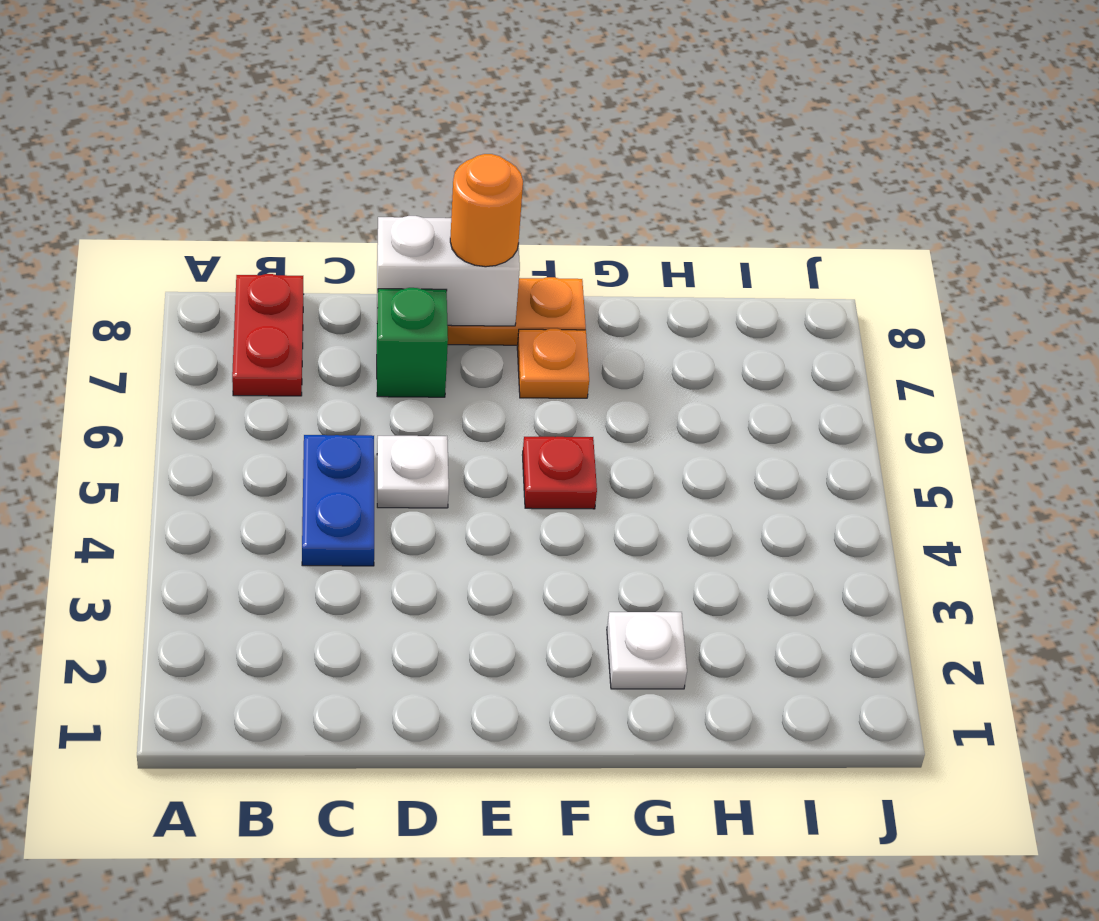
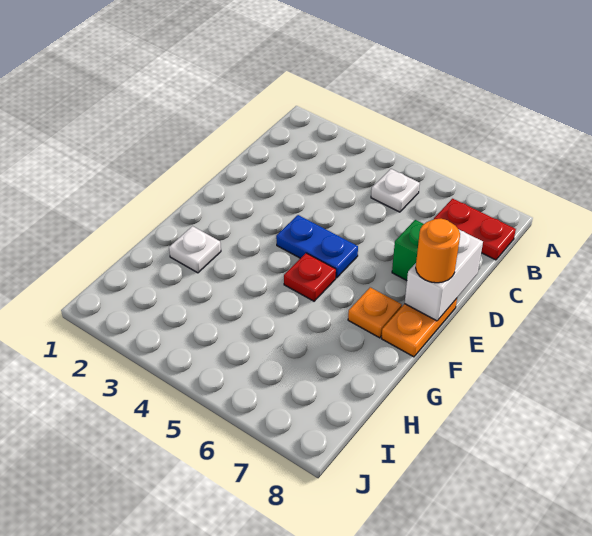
blue 1x2 plate [302,435,374,566] -> blue 1x2 plate moved to [276,215,358,278]
white 1x1 plate [377,436,449,508] -> white 1x1 plate moved to [371,169,420,212]

